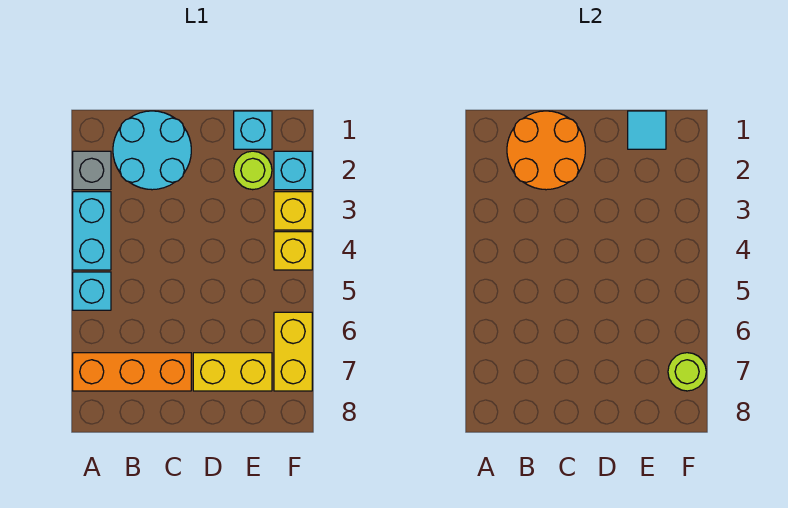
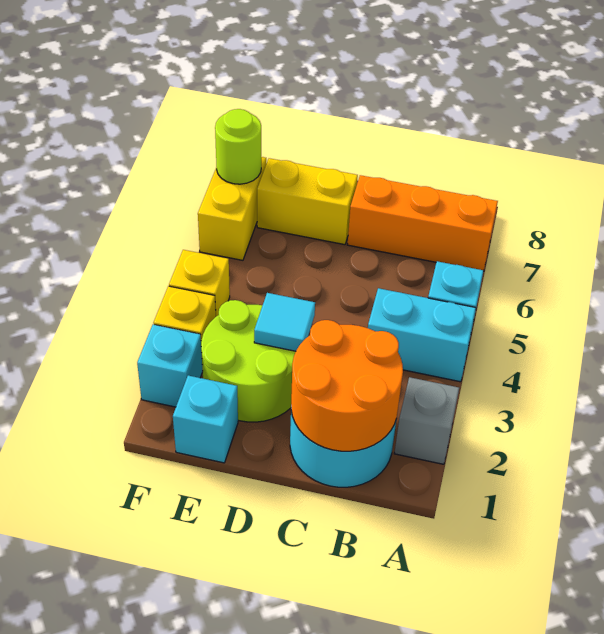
cyan 1x2 brick [73,192,111,270] -> cyan 1x2 brick turned to [368,288,476,382]
cyan 1x1 tile [628,111,666,149] -> cyan 1x1 tile moved to [254,293,315,351]
lime 1x1 round brick [234,151,272,190] -> lime 2x2 round brick [201,300,296,422]

